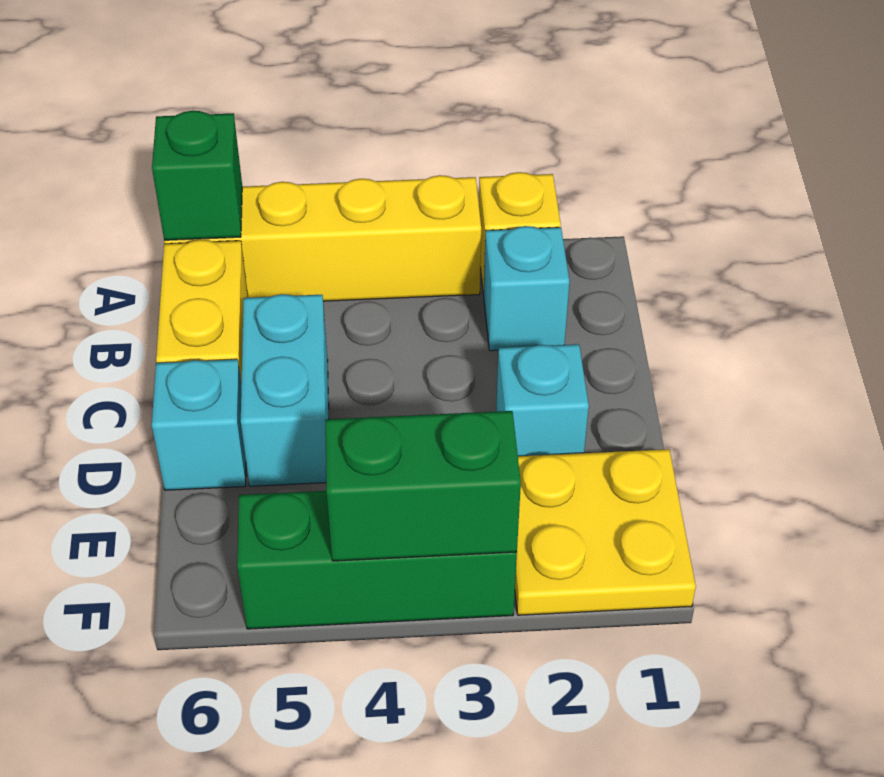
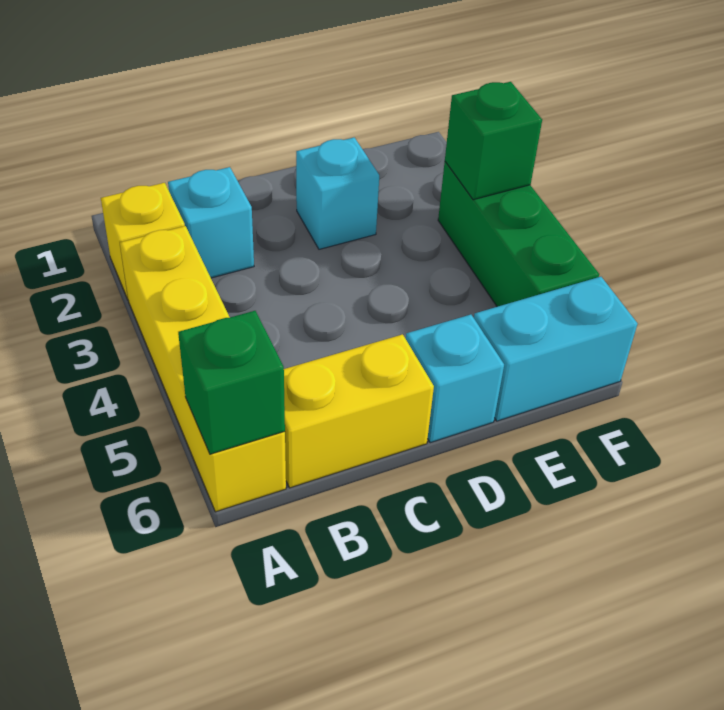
cyan 1x2 brick [241,294,329,486] -> cyan 1x2 brick moved to [474,277,637,421]
yellow 2x2 plate [515,449,696,615] -> none
green 1x2 brick [325,411,521,561] -> green 1x1 brick [445,82,542,200]

